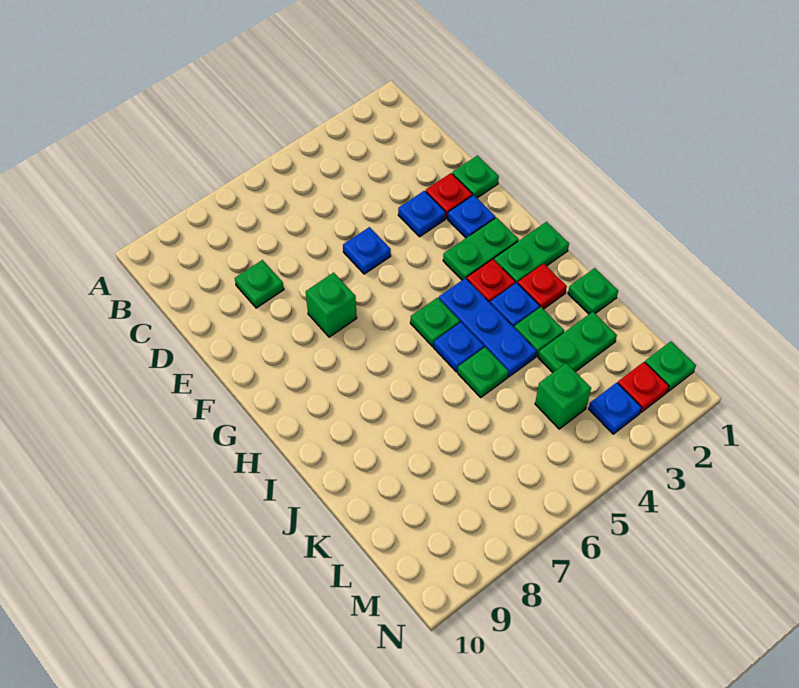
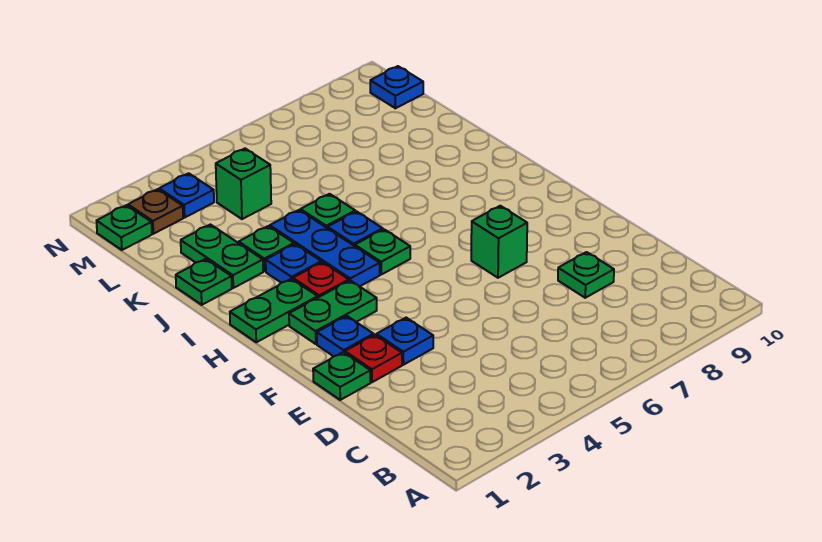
blue 1x1 plate [343,227,391,274] -> blue 1x1 plate moved to [370,66,423,108]
red 1x1 plate [518,264,567,309] -> none
green 1x2 plate [538,312,617,373] -> green 1x2 plate turned to [181,224,263,288]
red 1x1 plate [618,362,669,413] -> brown 1x1 plate [128,189,183,234]

